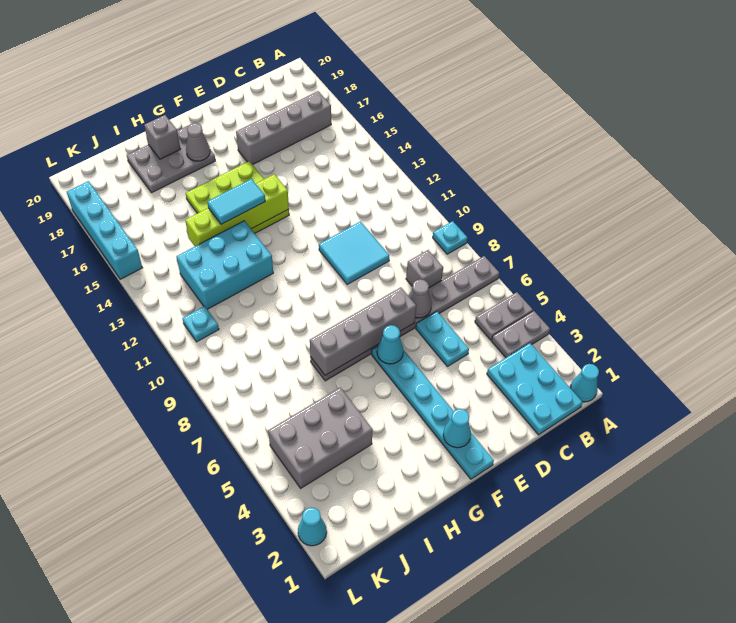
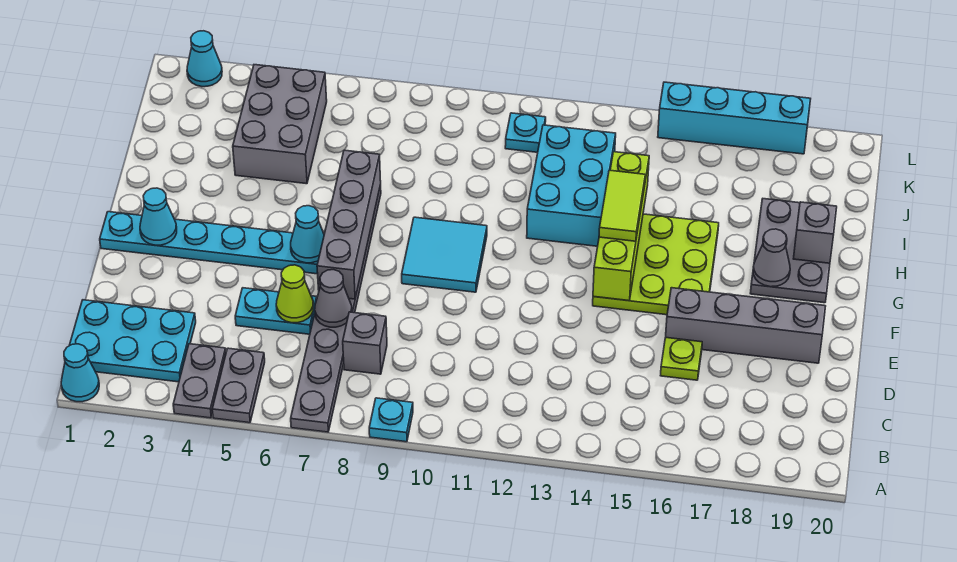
grey 1x4 brick [236,91,331,165] -> grey 1x4 brick turned to [666,288,826,363]
none -> lime 1x1 cone [276,265,313,323]
cyan 2x2 tile [319,221,390,284] -> cyan 2x2 tile moved to [402,217,487,292]
none -> lime 1x1 plate [660,338,702,380]
cyan 1x2 tile [207,179,265,224] -> lime 1x2 tile [599,170,645,241]

